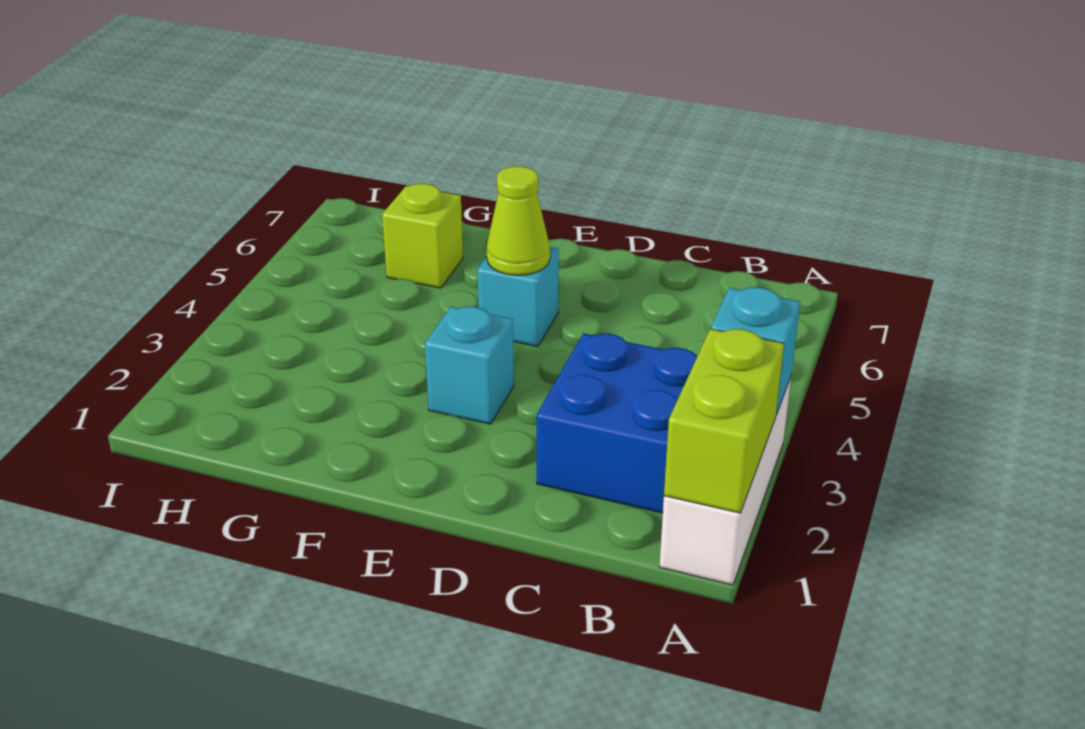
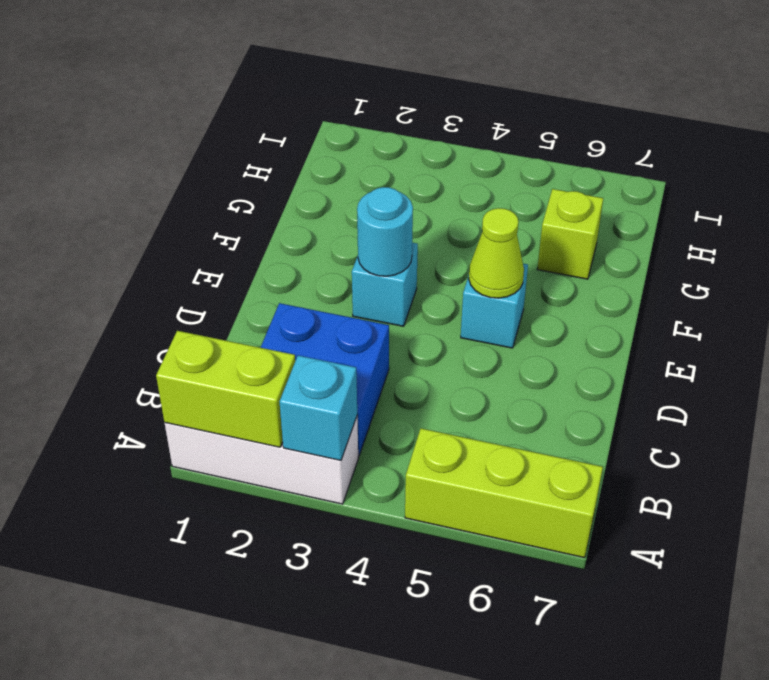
none -> lime 1x3 brick [405,428,603,558]
none -> cyan 1x1 round brick [357,187,413,276]

